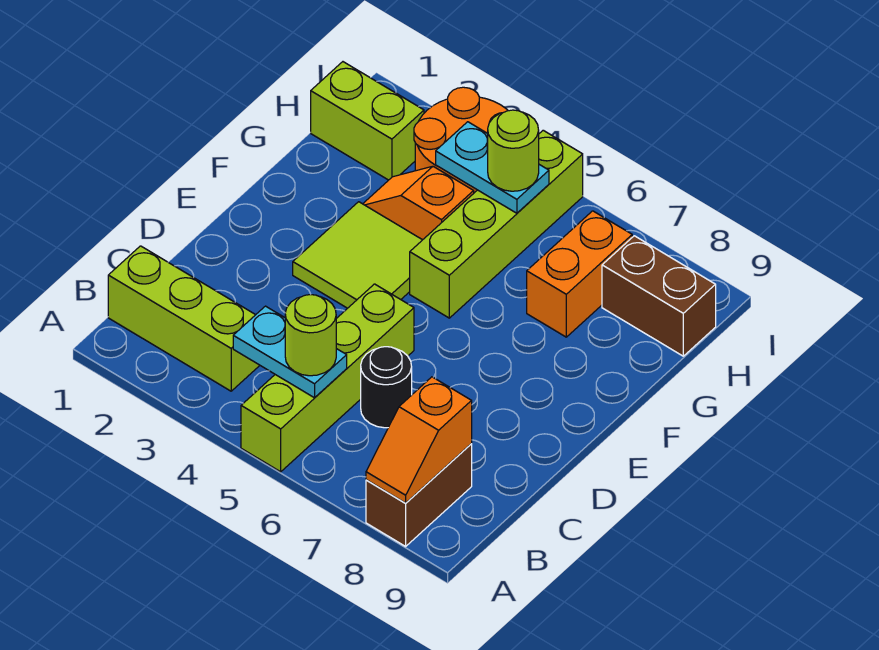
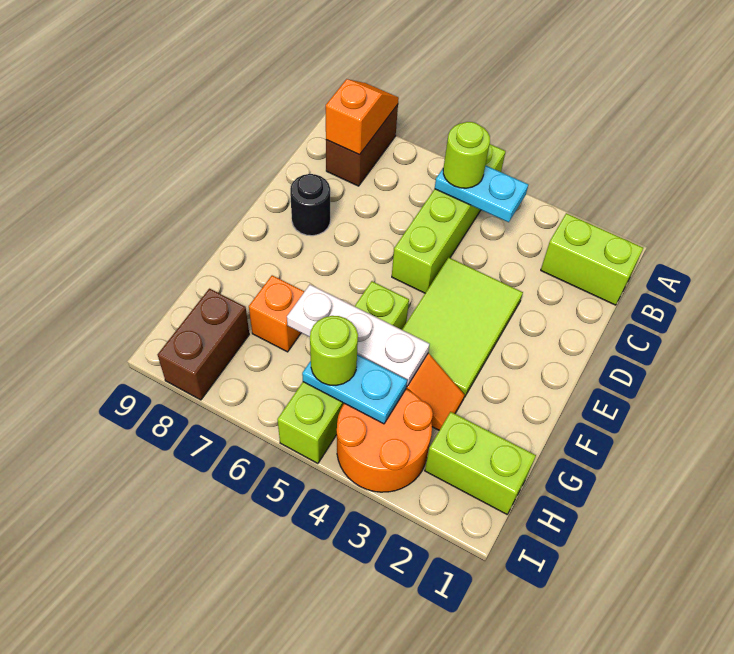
lime 1x3 brick [108,246,260,391] -> lime 1x2 brick [541,213,643,305]
black 1x1 round brick [361,347,412,428] -> black 1x1 round brick moved to [290,174,330,236]
lime 2x2 tile [293,202,422,308] -> lime 2x3 tile [402,257,523,397]
none -> white 1x3 plate [287,285,430,387]
orange 1x2 brick [527,211,632,337] -> orange 1x1 brick [249,275,305,352]
brown 1x2 brick [602,236,716,356] -> brown 1x2 brick turned to [158,289,249,400]

